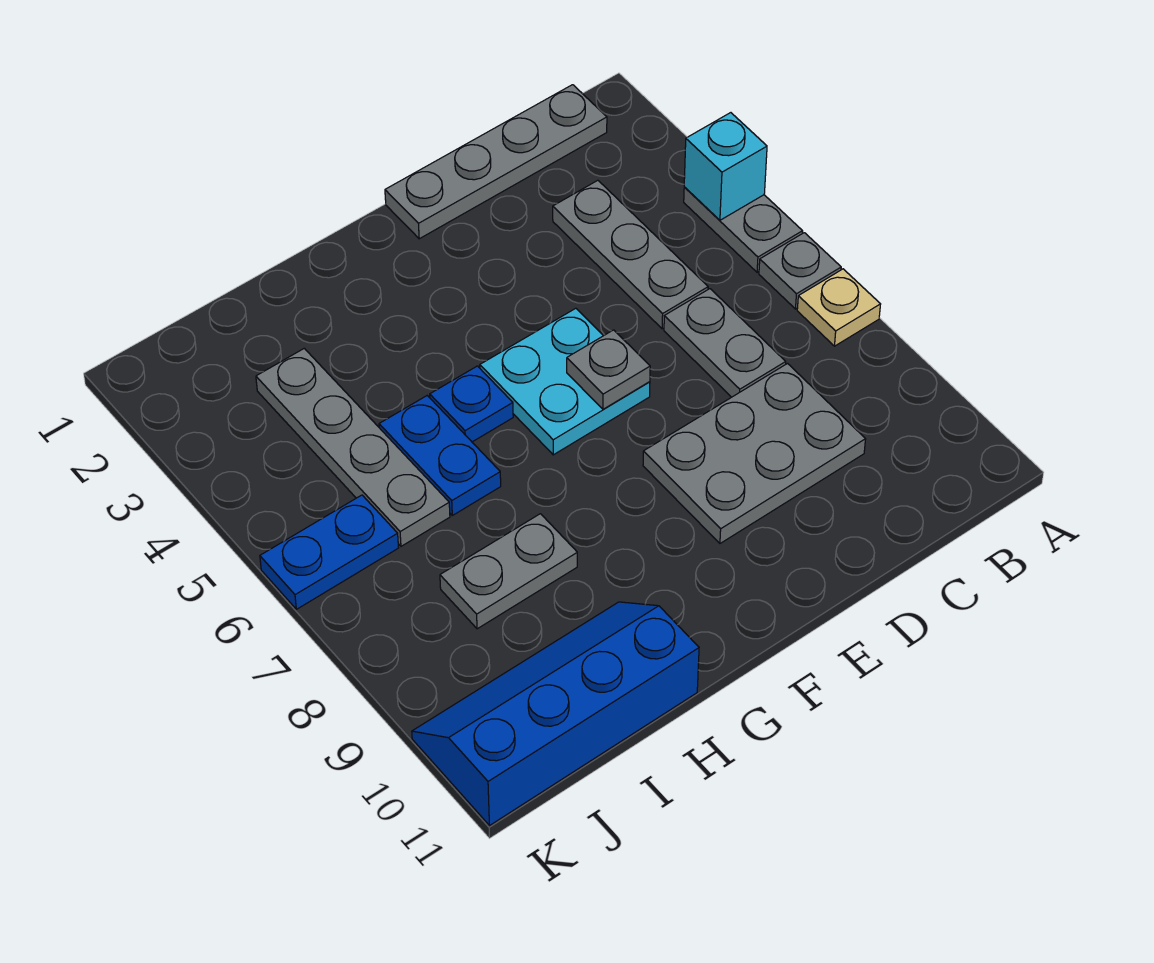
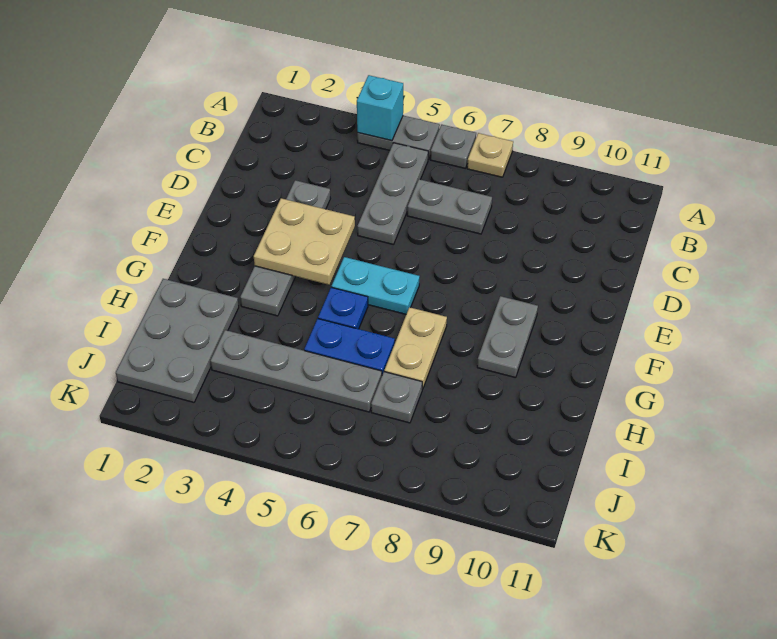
grey 1x4 plate [385,85,607,239] -> grey 1x4 plate moved to [240,180,330,316]
grey 1x3 plate [553,180,708,329] -> grey 1x3 plate turned to [357,143,428,245]
grey 2x3 plate [643,364,866,543] -> grey 2x3 plate moved to [116,279,239,402]
none -> tan 2x2 plate [254,198,355,285]
cyan 2x2 plate [480,308,650,455] -> cyan 1x2 plate [332,257,420,314]
grey 1x1 plate [567,330,650,409] -> grey 1x1 plate moved to [371,372,422,423]
none -> tan 1x2 plate [384,307,447,389]
grey 1x2 plate [440,514,577,629] -> grey 1x2 plate moved to [477,296,538,378]
blue 2x4 slope [412,602,699,826] -> none
blue 1x2 plate [260,495,398,609] -> none

